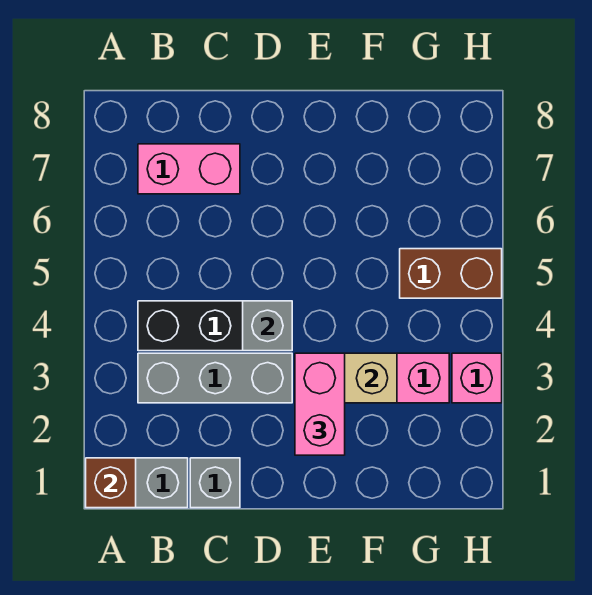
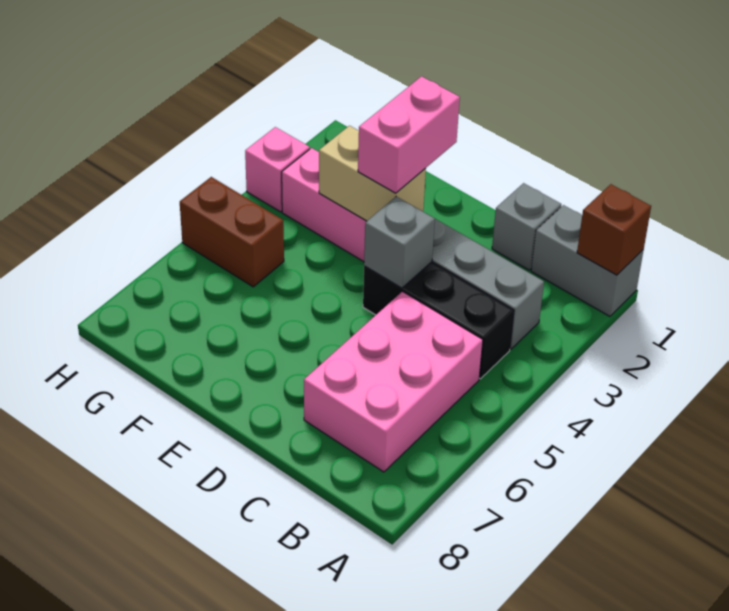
pink 1x2 brick [138,144,240,194] -> pink 2x3 brick [304,292,483,472]

